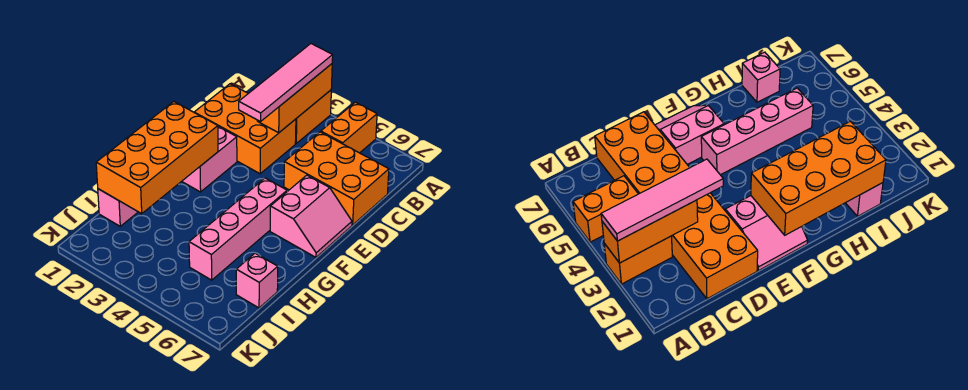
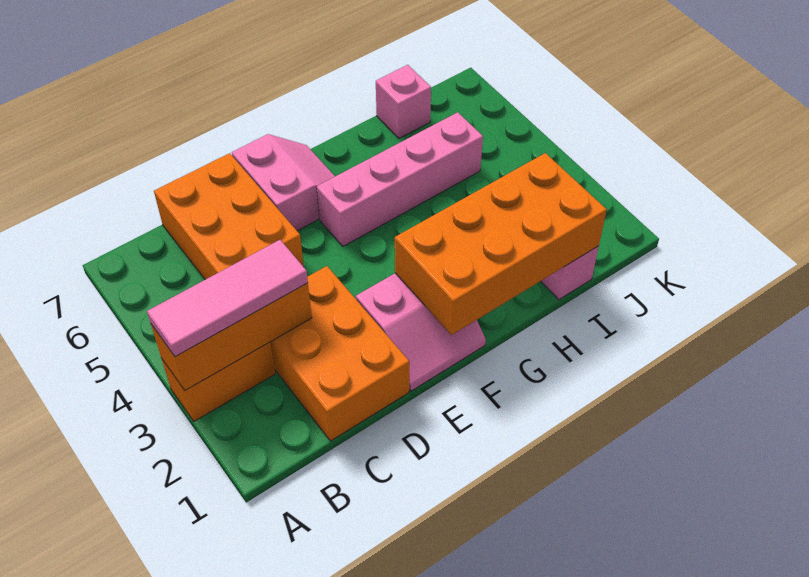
pink 1x4 tile [239,44,333,122] -> pink 1x3 tile [147,240,308,357]
orange 1x2 brick [321,102,377,153] -> none
pink 2x2 slope [270,175,352,257] -> pink 2x2 slope turned to [232,134,335,231]

